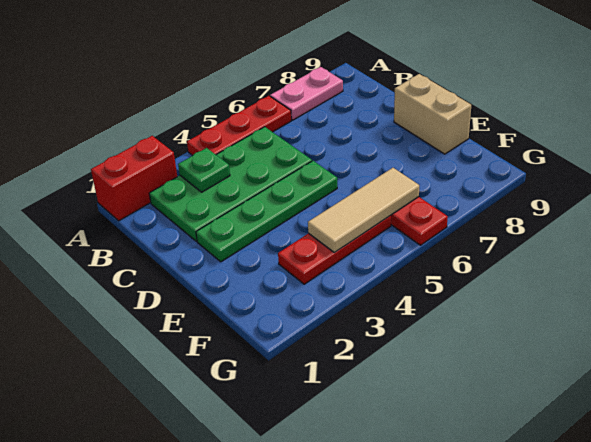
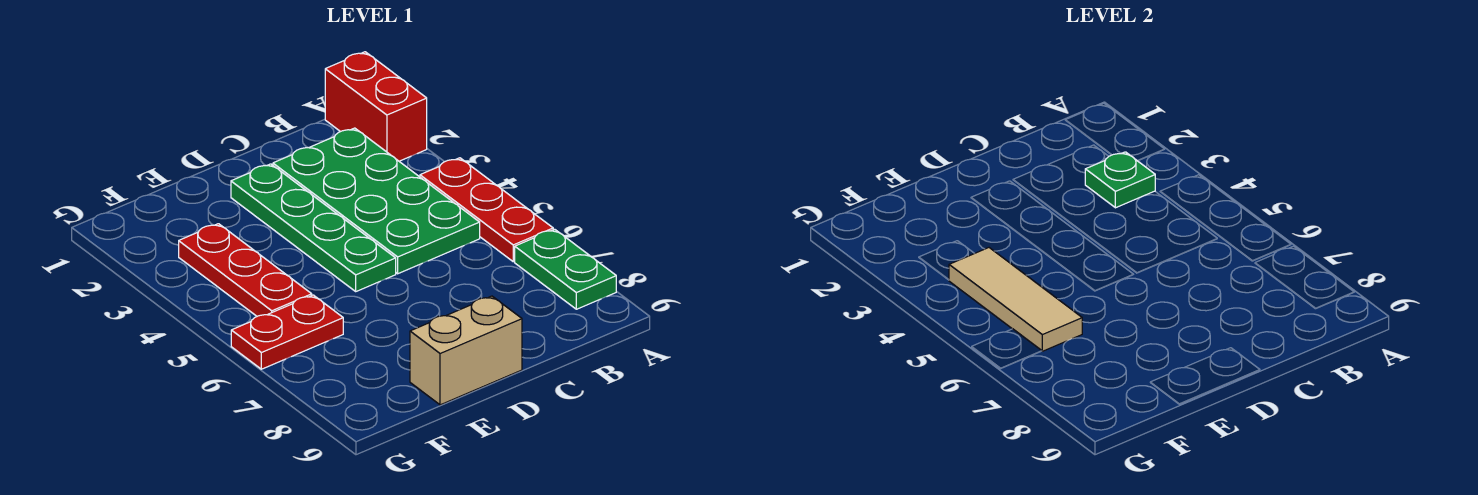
pink 1x2 plate [270,67,343,120] -> green 1x2 plate [515,229,616,309]

